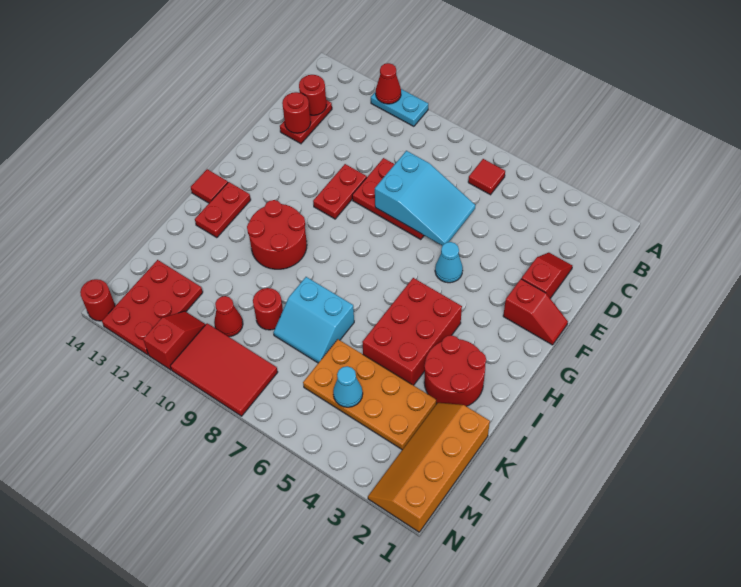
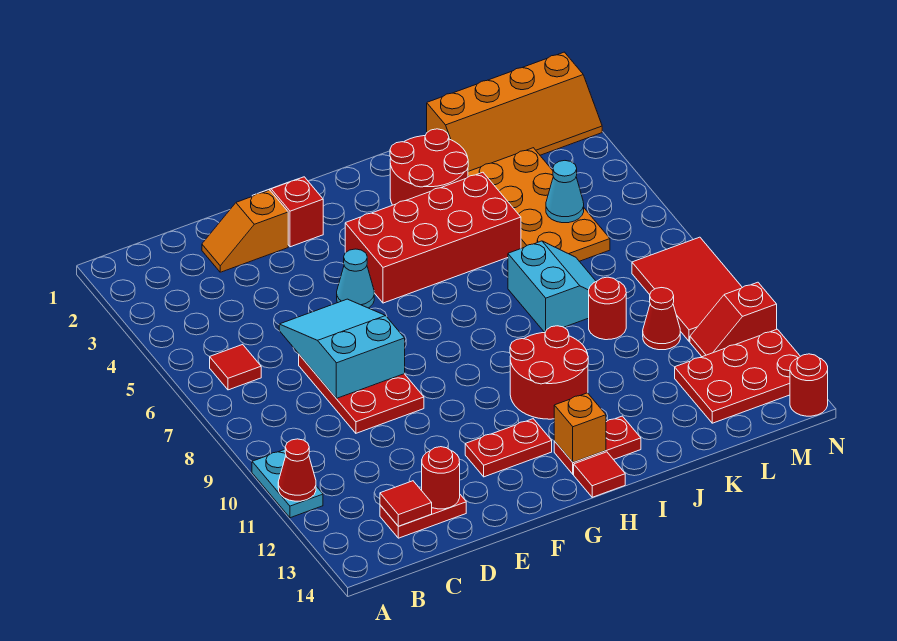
red 1x1 round brick [299,75,326,115] -> red 1x1 tile [380,481,432,526]
red 1x2 slope [521,253,572,298] -> orange 1x2 slope [202,190,288,272]
red 1x2 plate [313,164,367,219] -> red 1x2 plate moved to [465,419,552,477]
red 2x3 brick [363,278,462,385] -> red 2x4 brick [345,172,521,303]
none -> orange 1x1 brick [554,393,606,462]

